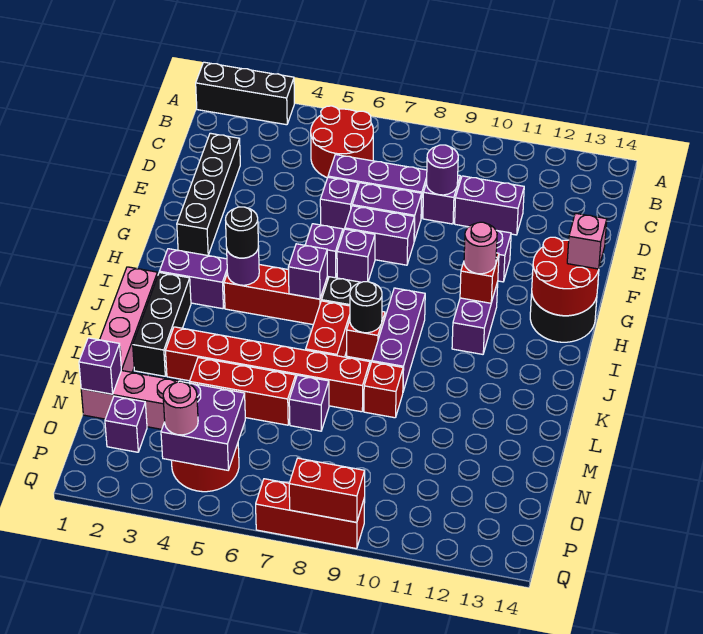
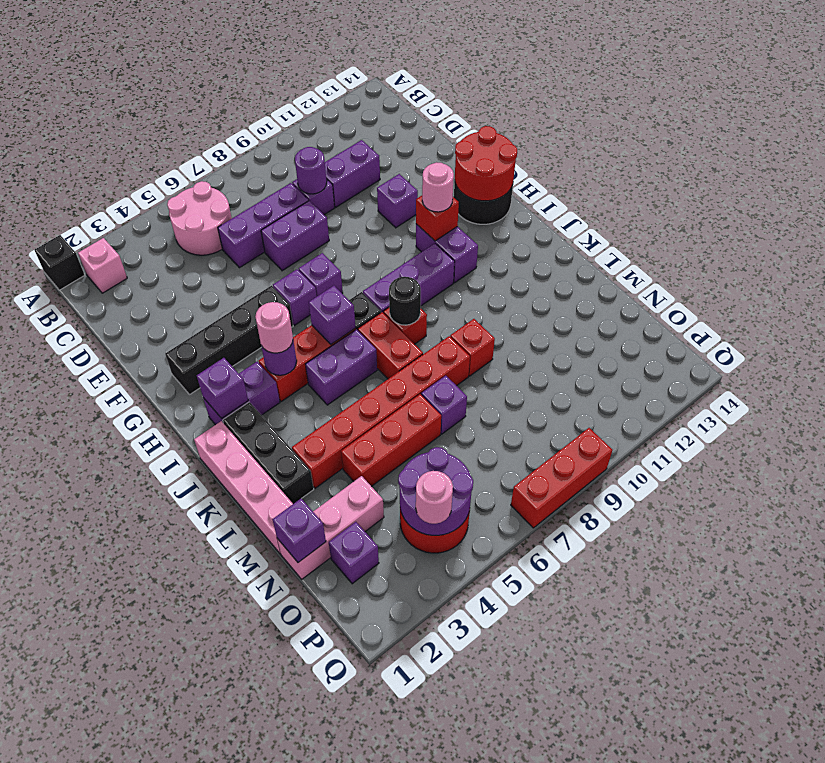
black 1x3 brick [196,62,294,125] -> black 1x1 brick [35,235,85,290]
red 2x2 round brick [311,106,373,178] -> pink 2x2 round brick [167,181,232,255]
black 1x4 brick [177,133,240,255] -> black 1x4 brick turned to [165,286,293,395]
purple 1x1 brick [320,177,358,230] -> purple 1x1 brick moved to [197,358,248,418]
purple 1x2 brick [345,206,414,265] -> purple 1x2 brick moved to [305,329,377,405]
pink 1x1 brick [567,213,607,269] -> pink 1x1 brick moved to [78,238,127,293]
black 1x1 round brick [226,207,258,258] -> pink 1x1 round brick [255,302,293,353]
purple 1x3 brick [372,288,425,391] -> purple 1x3 brick turned to [363,243,455,312]
purple 2x2 brick [161,381,245,470] -> purple 2x2 round brick [398,447,473,535]
red 1x2 brick [289,458,365,522] -> none

